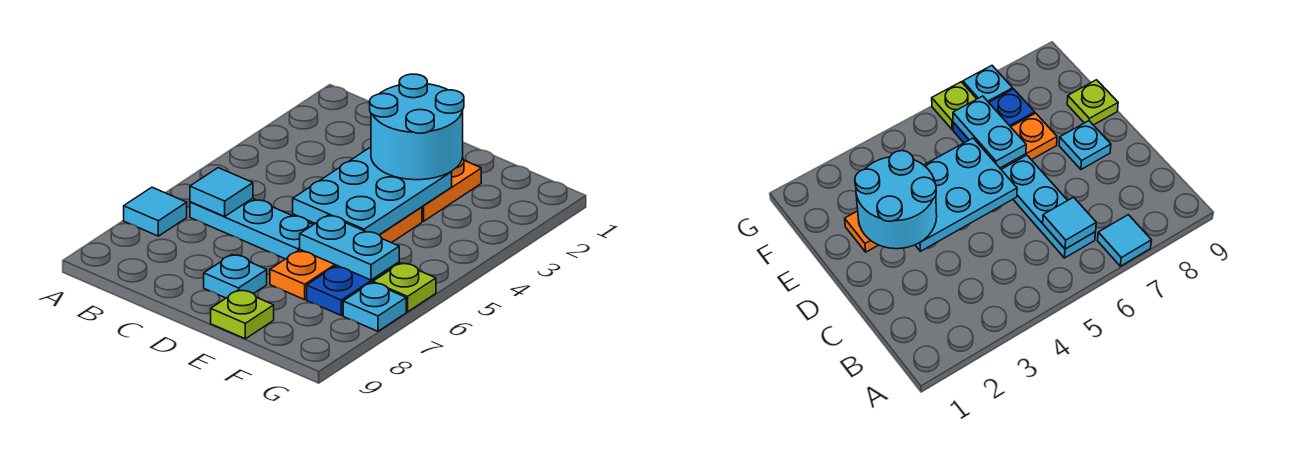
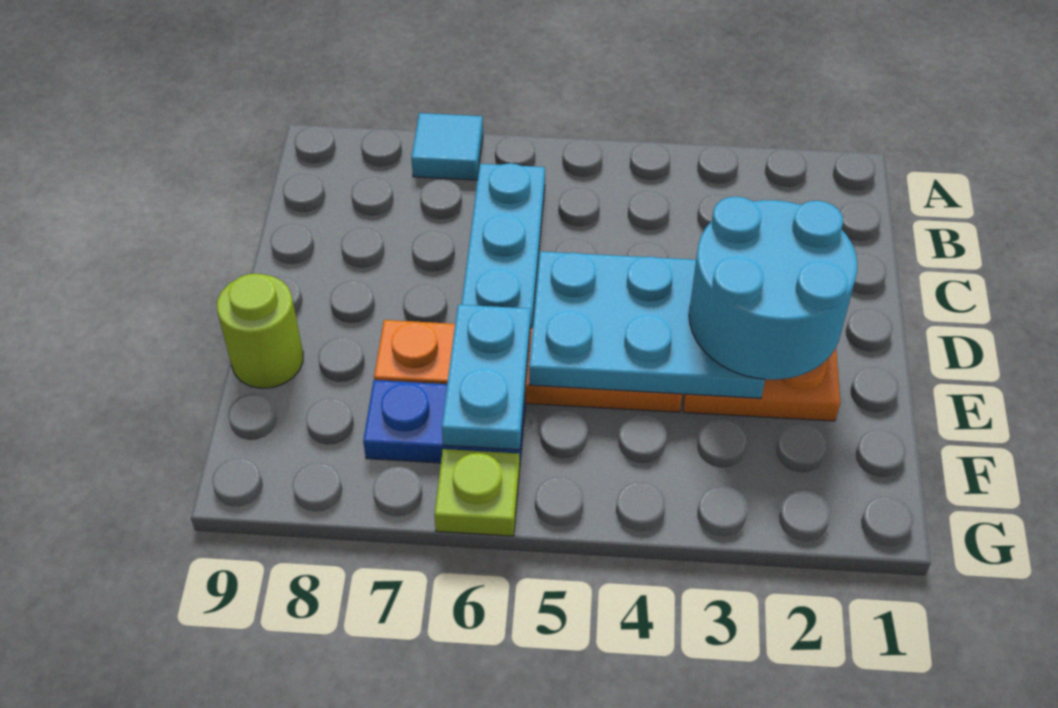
cyan 1x1 tile [190,168,253,216] -> none
cyan 1x1 plate [204,255,267,298] -> none
lime 1x1 plate [211,290,274,339] -> lime 1x1 round brick [217,274,303,388]
cyan 1x1 plate [343,283,406,331] -> none

